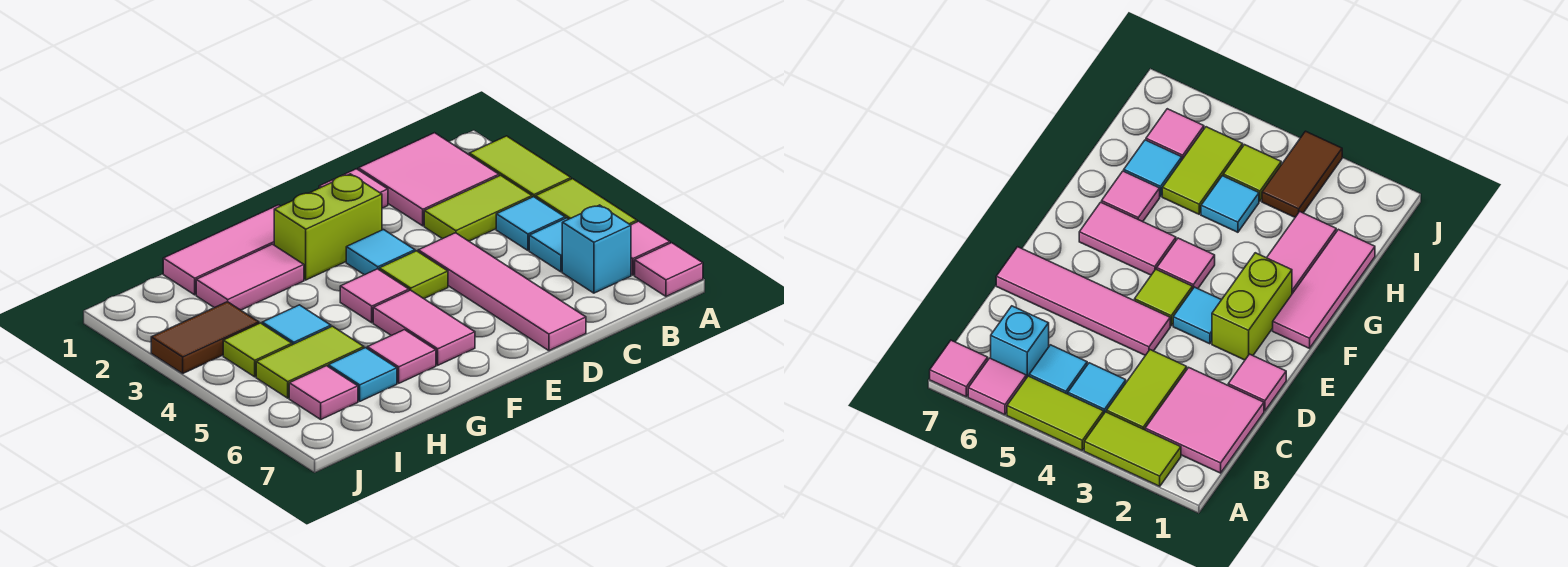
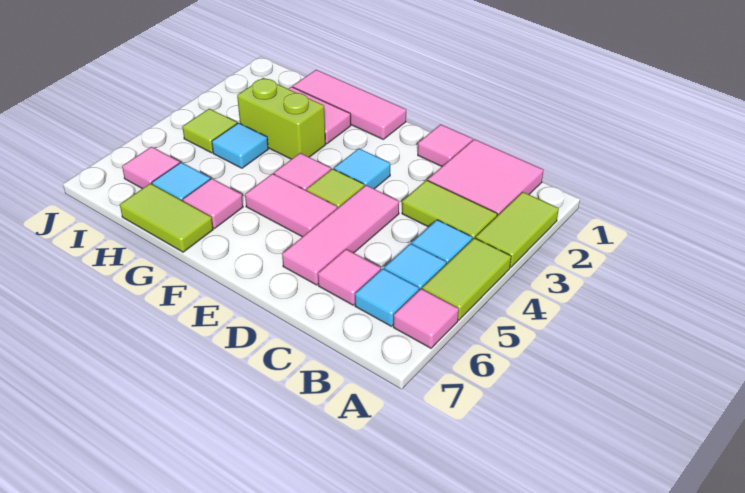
pink 1x1 tile [635,243,703,296] -> pink 1x1 tile moved to [318,249,381,305]
cyan 1x1 brick [562,205,631,293] -> cyan 1x1 tile [355,269,419,326]
pink 1x4 tile [418,233,586,351] -> pink 1x3 tile [282,185,399,285]
lime 1x2 brick [274,174,382,280] -> lime 1x2 brick moved to [237,78,326,159]
pink 1x2 tile [373,290,475,365] -> pink 1x2 tile turned to [245,174,337,237]
lime 1x2 tile [256,326,364,398] -> lime 1x2 tile moved to [120,183,213,252]
brown 1x2 tile [151,302,259,373] -> none

